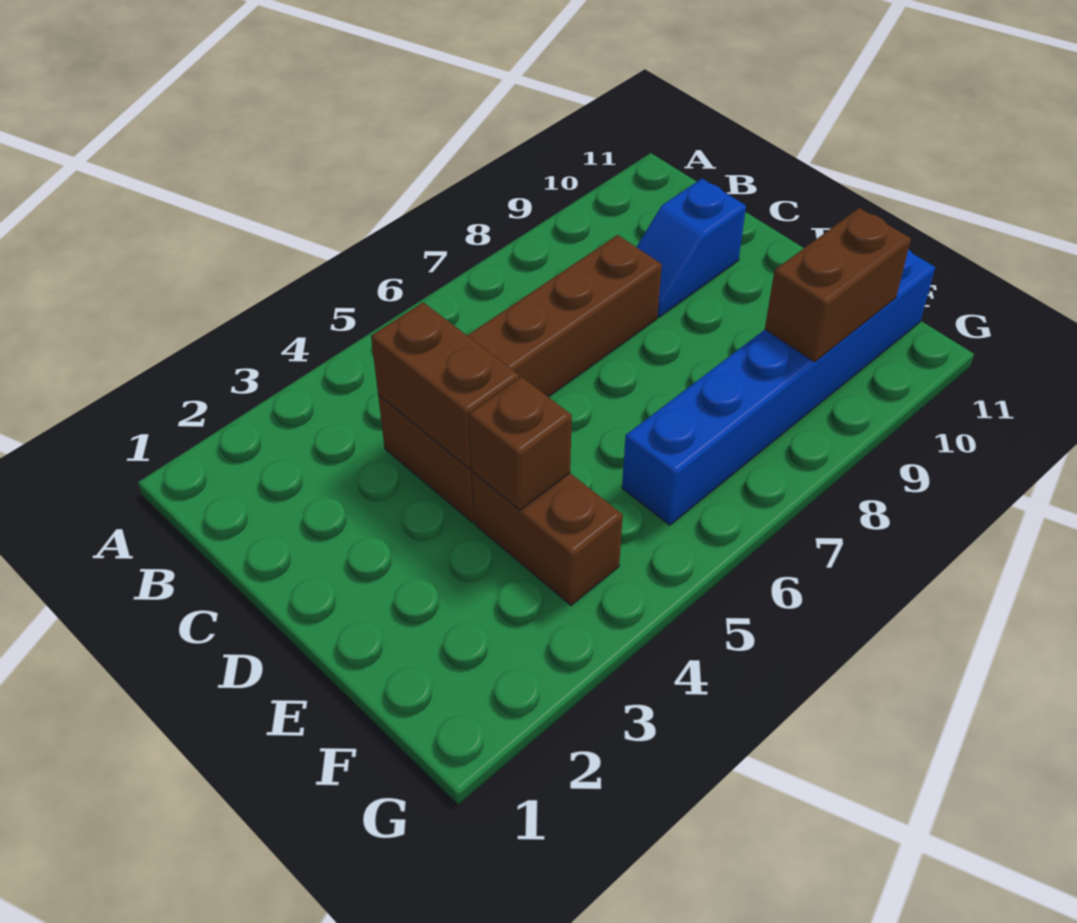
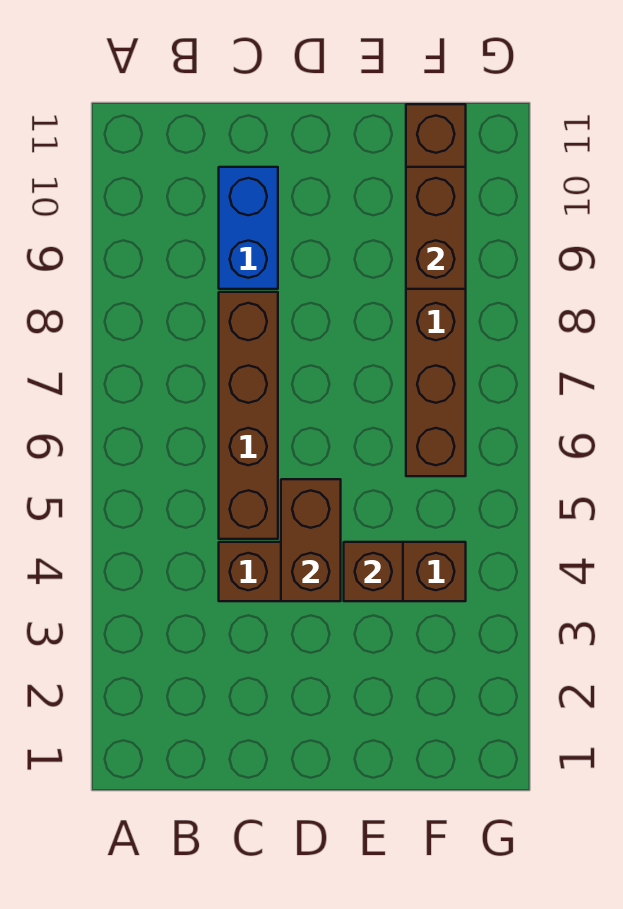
brown 1x2 brick [371,302,519,469] -> brown 1x2 brick turned to [281,479,341,601]
blue 1x2 slope [637,179,746,317] -> blue 1x2 brick [219,167,278,289]
blue 1x6 brick [622,249,935,525] -> brown 1x6 brick [406,104,466,476]

